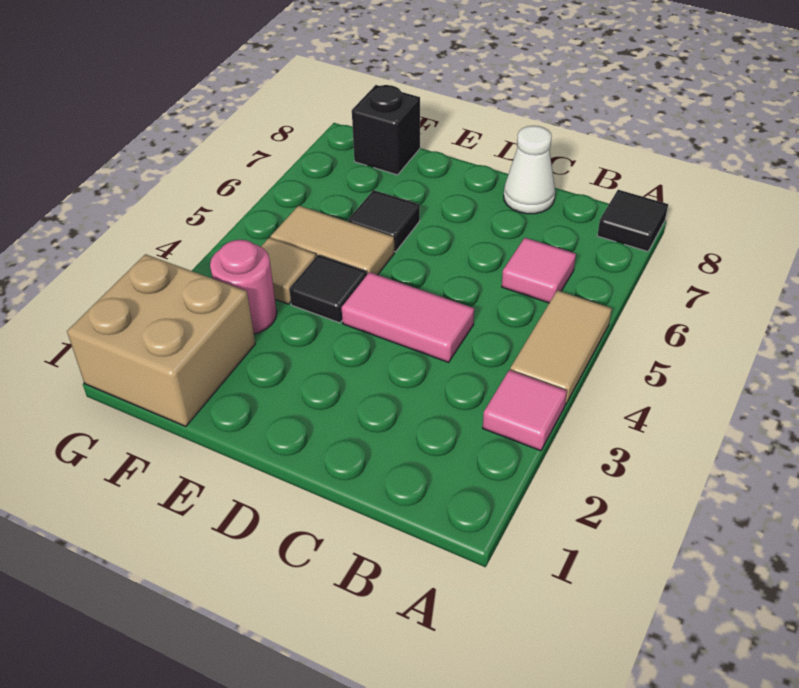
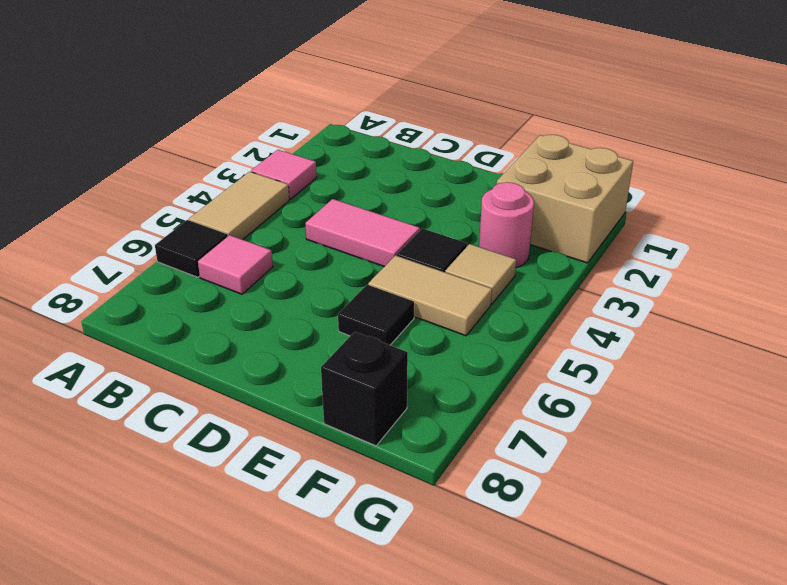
black 1x1 tile [597,190,668,252] -> black 1x1 tile moved to [155,220,228,277]
white 1x1 cone [504,126,555,214] -> none

